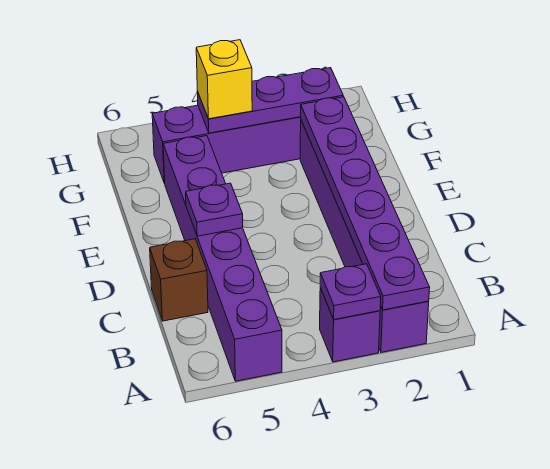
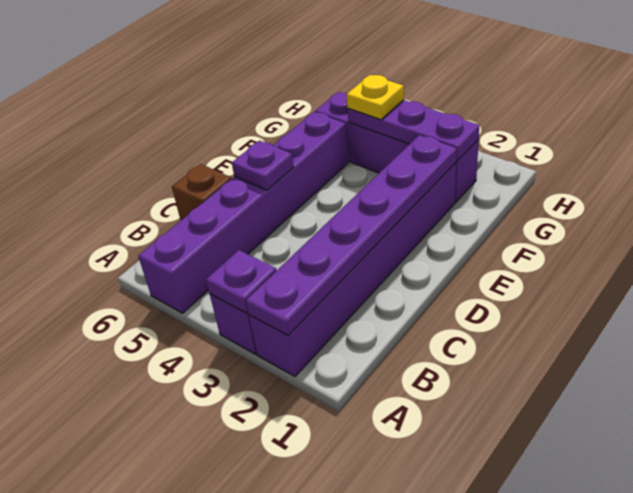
yellow 1x1 brick [196,40,252,119] -> yellow 1x1 plate [346,75,404,120]

